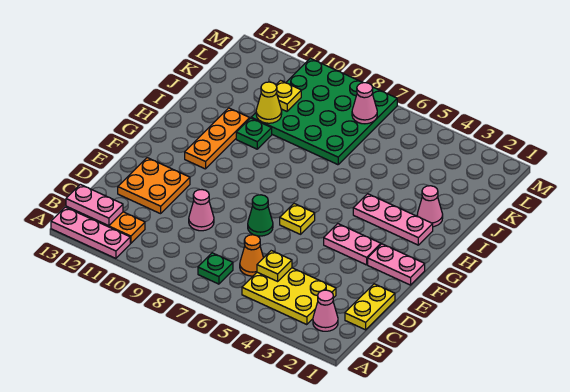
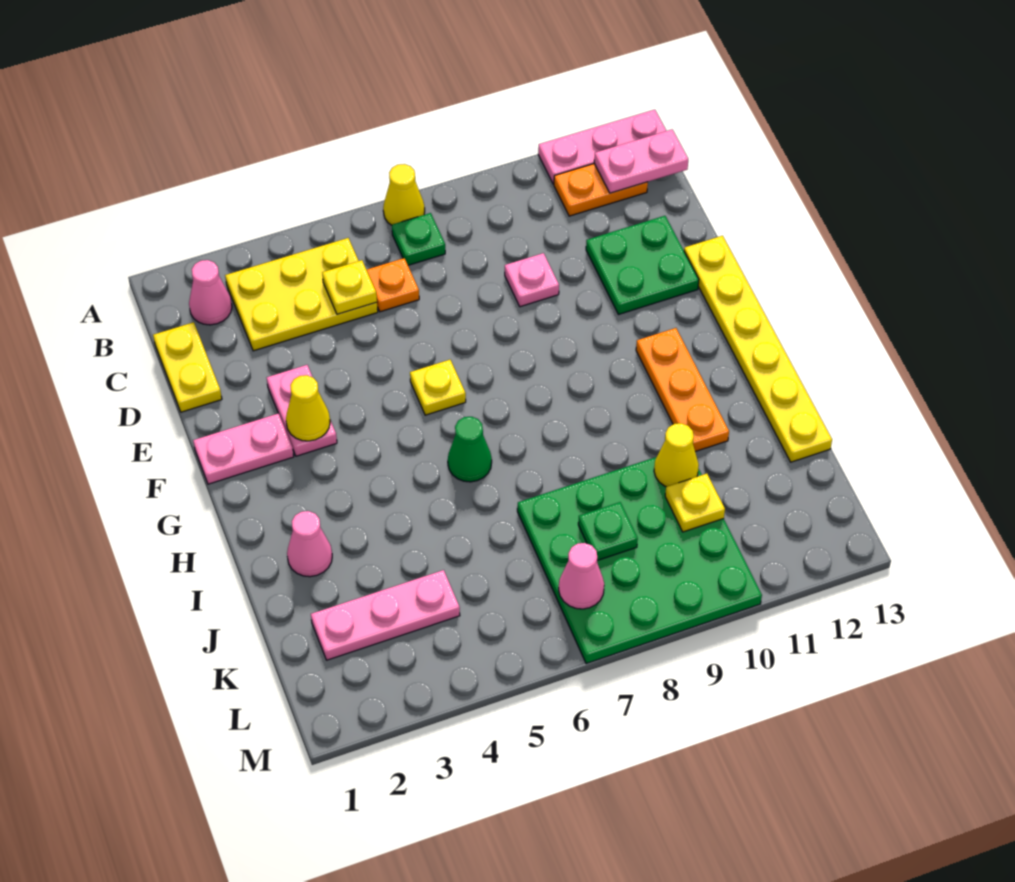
none -> yellow 1x1 cone [383,164,425,225]
orange 1x1 cone [240,235,264,276] -> orange 1x1 plate [367,258,419,312]
pink 1x1 cone [189,190,214,231] -> pink 1x1 plate [505,253,559,307]
orange 2x2 plate [118,158,190,214] -> green 2x2 plate [586,216,699,315]
green 1x1 cone [248,195,273,236] -> green 1x1 cone moved to [448,417,492,482]
none -> yellow 1x6 plate [684,236,832,462]
pink 1x2 plate [324,224,381,265] -> pink 1x2 plate turned to [267,365,337,456]
none -> yellow 1x1 cone [286,375,330,441]
pink 1x3 plate [353,194,433,245] -> pink 1x3 plate moved to [311,570,460,660]
green 1x1 plate [236,118,272,149] -> green 1x1 plate moved to [578,502,638,561]

